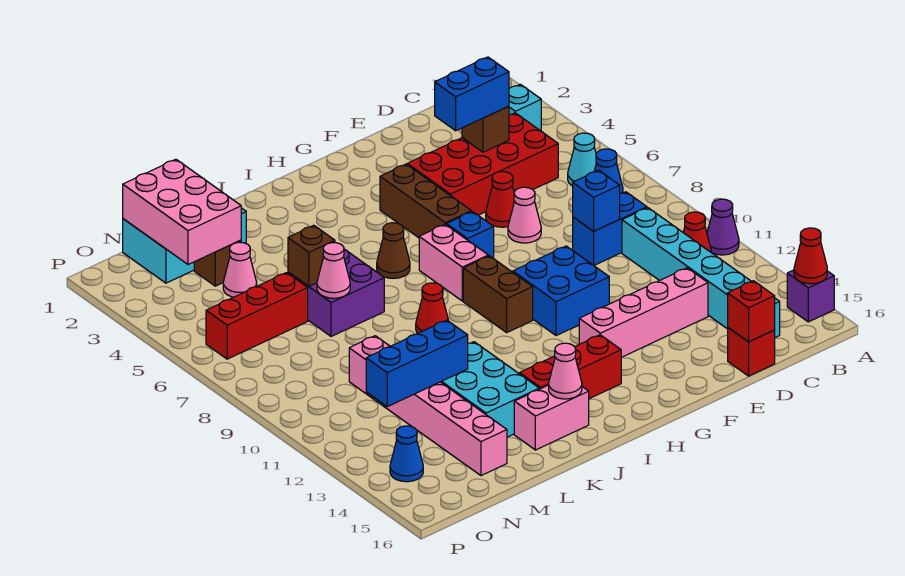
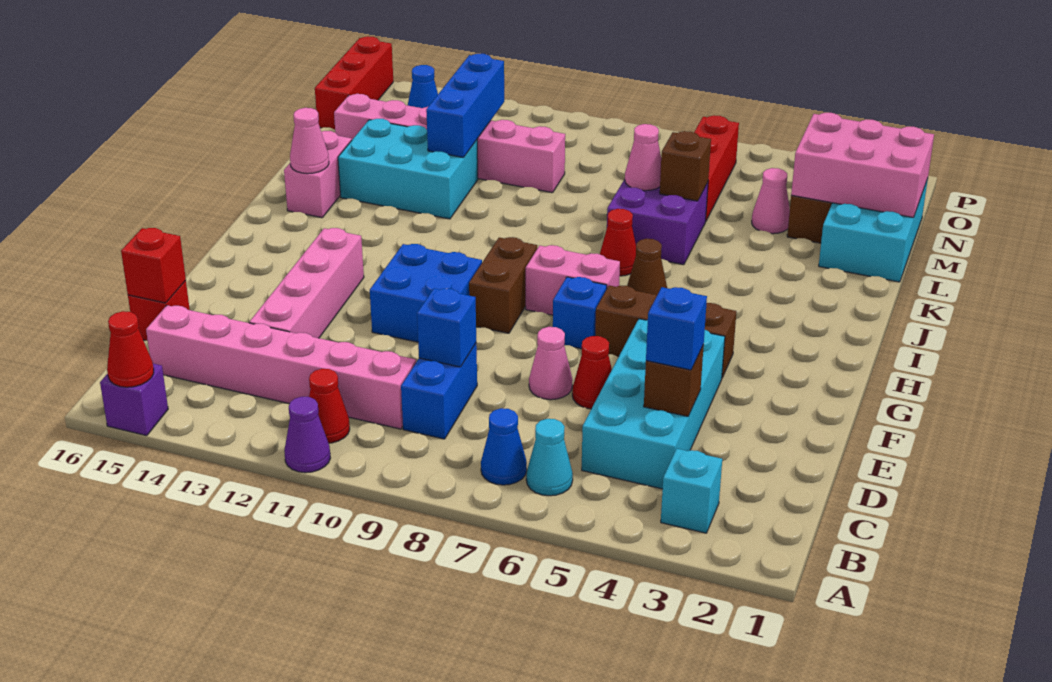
red 2x4 brick [407,113,558,215] -> cyan 2x4 brick [582,319,725,489]
cyan 1x6 brick [622,208,780,337] -> pink 1x6 brick [146,305,416,429]
blue 1x2 brick [435,57,509,131] -> blue 1x1 brick [646,287,707,370]
brown 1x2 brick [463,256,533,332] -> brown 1x2 brick turned to [469,237,537,333]
red 1x3 brick [520,335,621,399] -> red 1x3 brick moved to [315,36,393,129]
red 1x1 cone [416,283,449,333] -> red 1x1 cone moved to [600,209,636,276]

